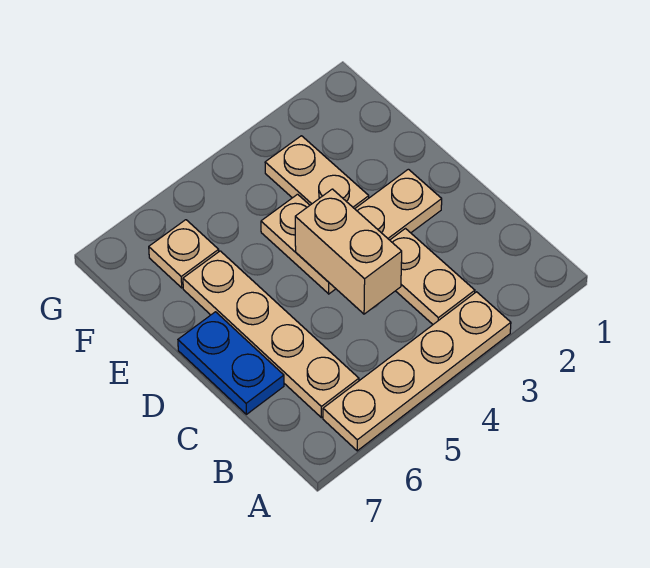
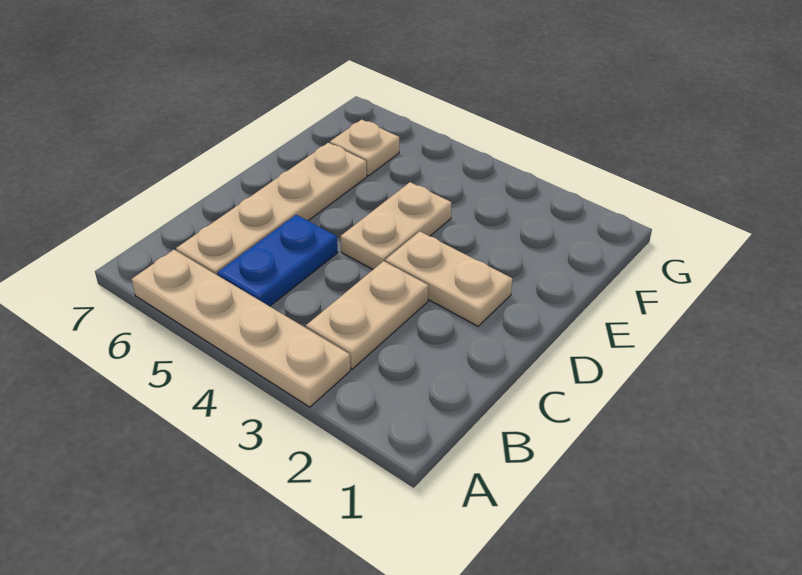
tan 1x2 brick [295,189,402,314] -> none
blue 1x2 plate [178,312,284,414] -> blue 1x2 plate moved to [217,215,338,306]
tan 1x2 plate [265,136,369,209] -> none

